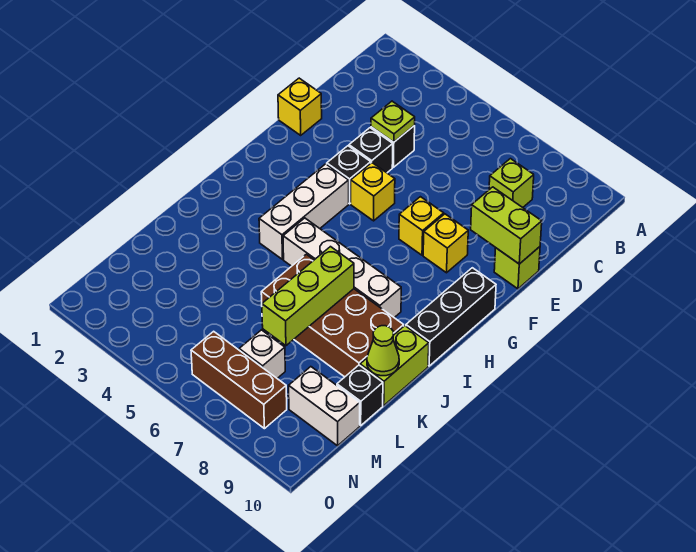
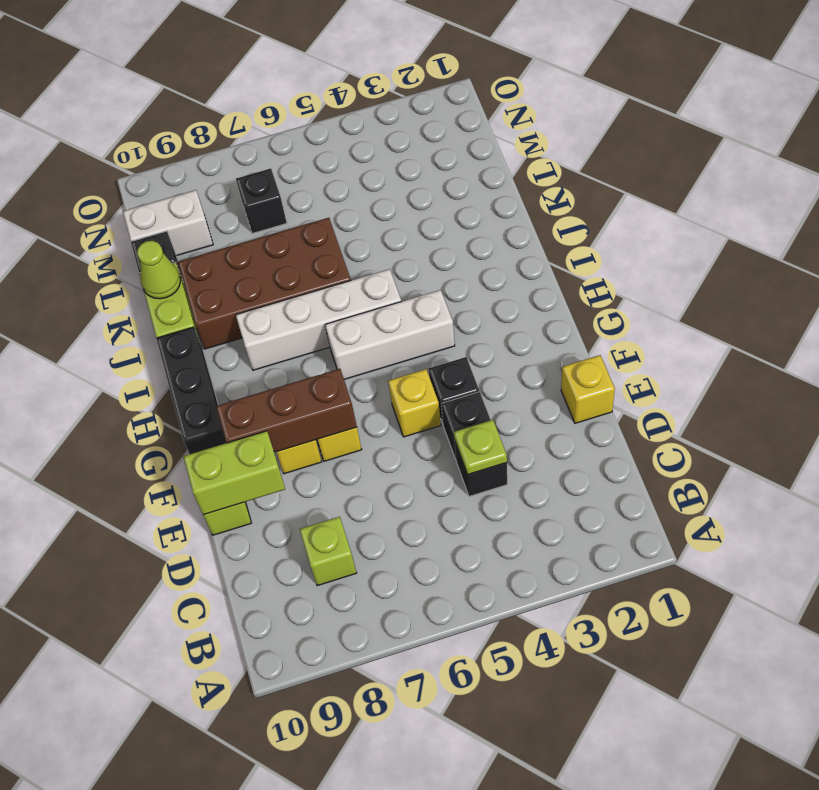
white 1x3 brick [259,164,349,259] -> white 1x3 brick turned to [325,290,455,379]
lime 1x3 brick [262,247,354,346] -> none
white 1x1 brick [239,330,285,378] -> black 1x1 brick [236,168,287,234]
brown 1x3 brick [191,331,287,429] -> brown 1x3 brick moved to [216,369,357,452]

